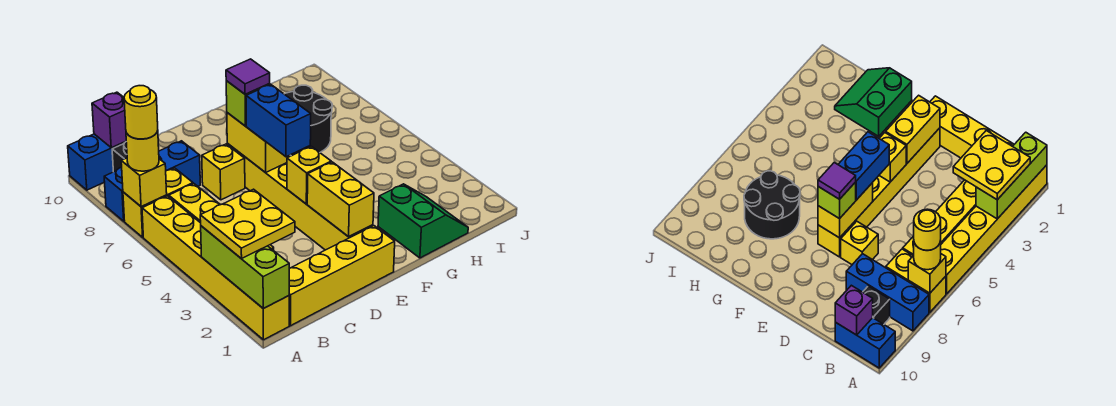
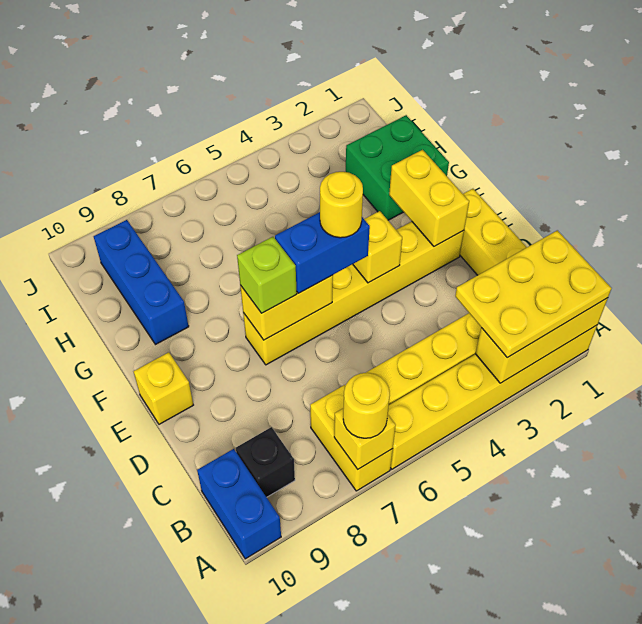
lime 1x3 brick [201,226,289,308] -> yellow 1x3 brick [476,298,608,383]
yellow 2x2 plate [200,189,295,259] -> yellow 2x3 plate [455,230,611,358]
yellow 1x1 round brick [124,86,158,139] -> yellow 1x1 round brick moved to [320,172,363,238]
blue 1x3 brick [104,141,200,221] -> blue 1x3 brick moved to [94,220,189,345]
purple 1x1 brick [92,92,126,148] -> none
yellow 1x1 brick [202,144,245,200] -> yellow 1x1 brick moved to [134,352,193,424]
yellow 1x2 brick [307,162,374,237] -> yellow 1x2 brick turned to [389,150,469,246]
purple 1x1 tile [226,59,270,94] -> none
green 2x2 slope [378,184,468,258] -> green 2x2 brick [346,115,449,220]
black 2x2 round brick [285,85,332,156] -> none

